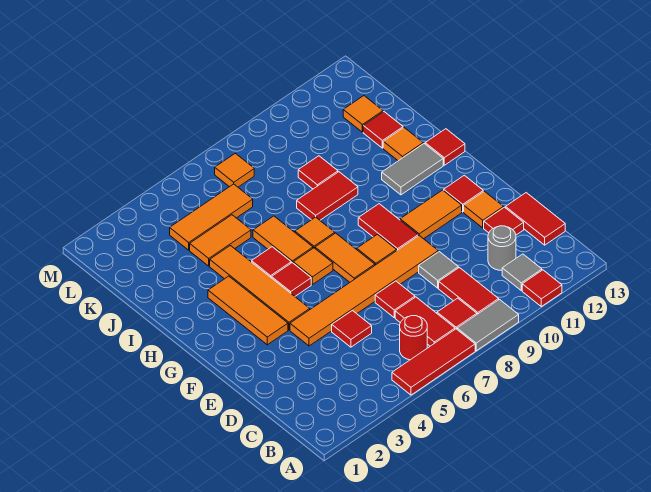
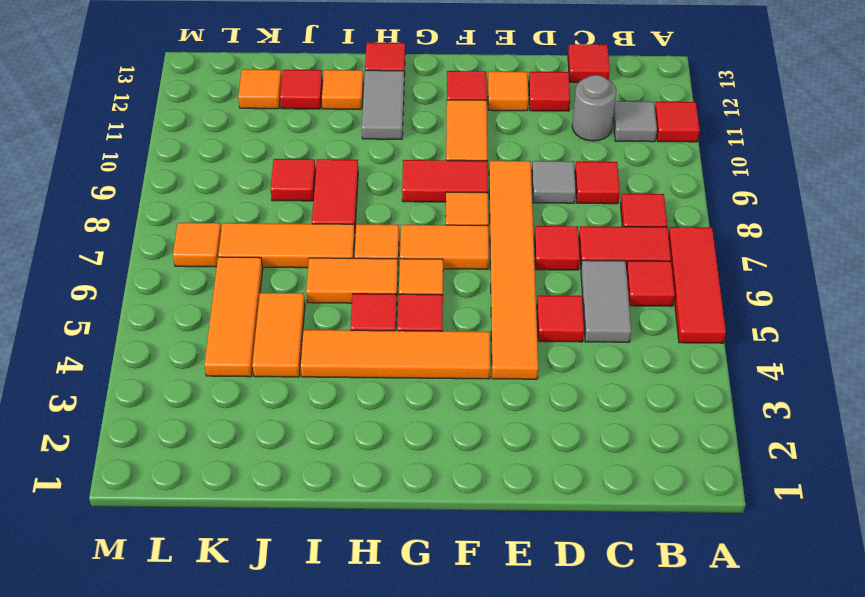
grey 1x2 tile [457,300,519,351] -> grey 1x2 tile moved to [581,260,631,342]
red 1x1 round brick [400,316,427,360] -> red 1x1 tile [626,261,675,306]
red 1x2 tile [439,268,499,314] -> red 1x1 tile [575,161,620,204]
red 1x2 tile [506,193,565,245] -> red 1x1 tile [568,44,610,82]
orange 1x3 tile [208,276,288,345] -> orange 1x3 tile moved to [218,223,355,268]

